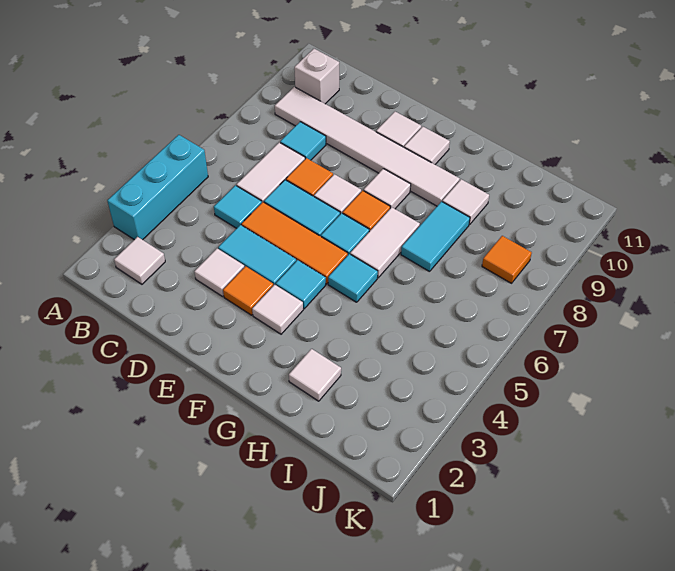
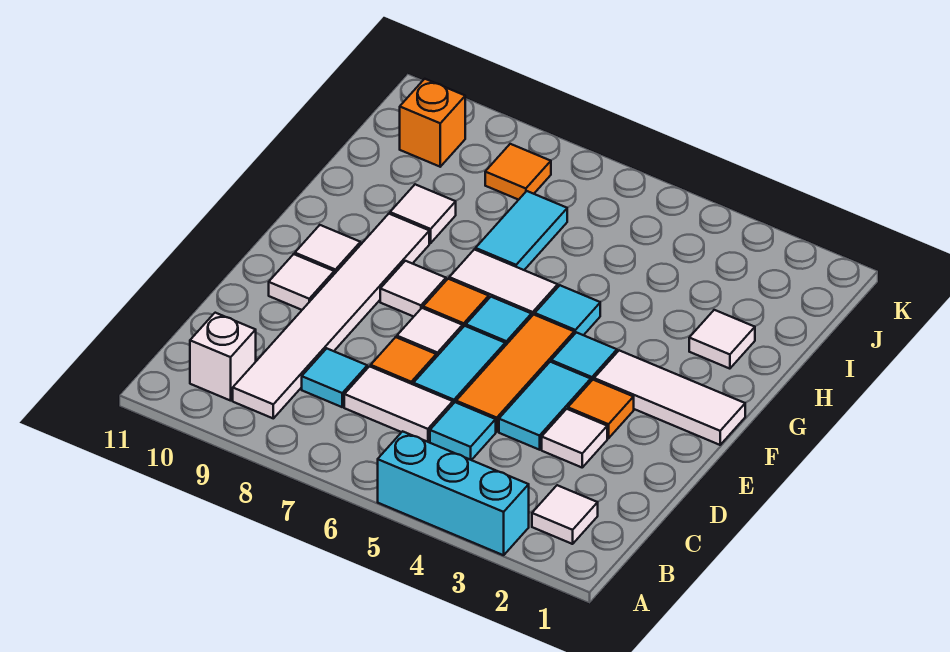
white 1x1 tile [252,285,303,334] -> white 1x3 tile [594,350,745,445]
cyan 1x2 tile [401,202,470,272] -> cyan 1x2 tile turned to [476,191,567,270]
none -> orange 1x1 brick [400,79,465,167]

